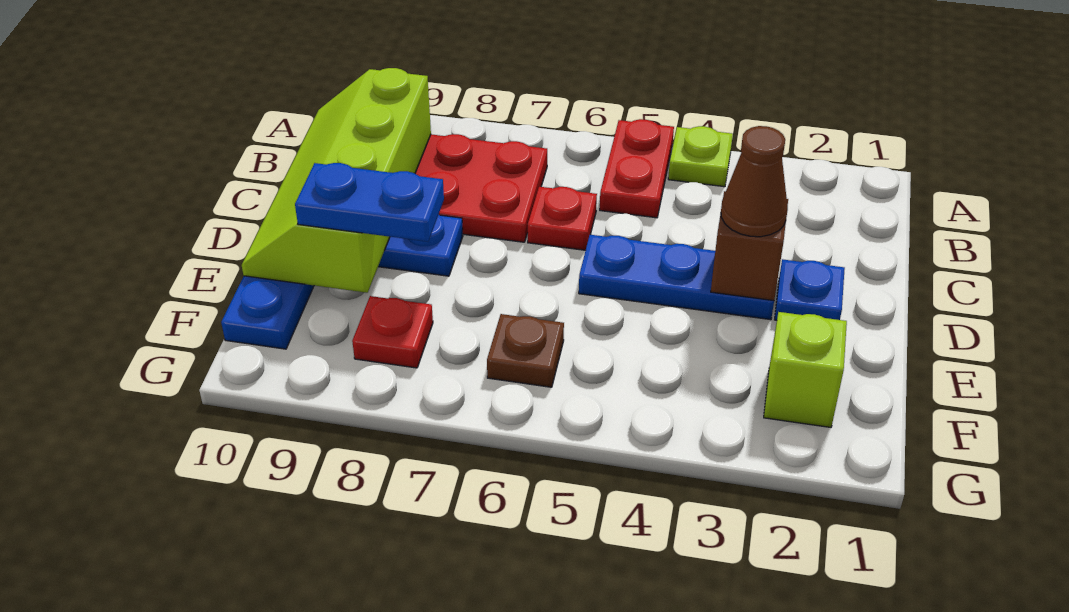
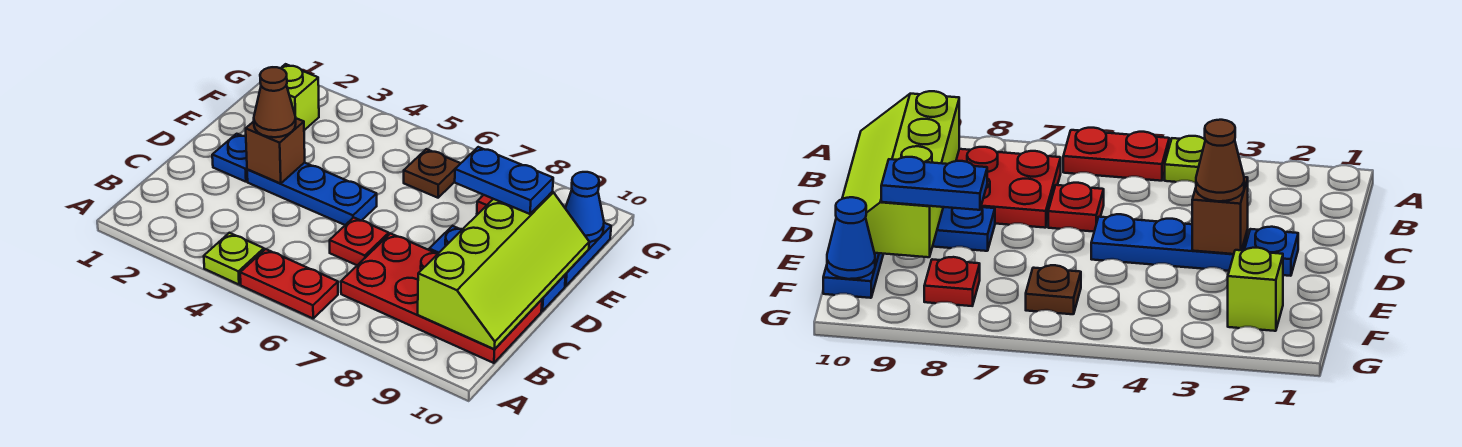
red 1x2 plate [600,119,674,218] -> red 1x2 plate turned to [240,249,338,318]
none -> blue 1x1 cone [565,172,604,242]

